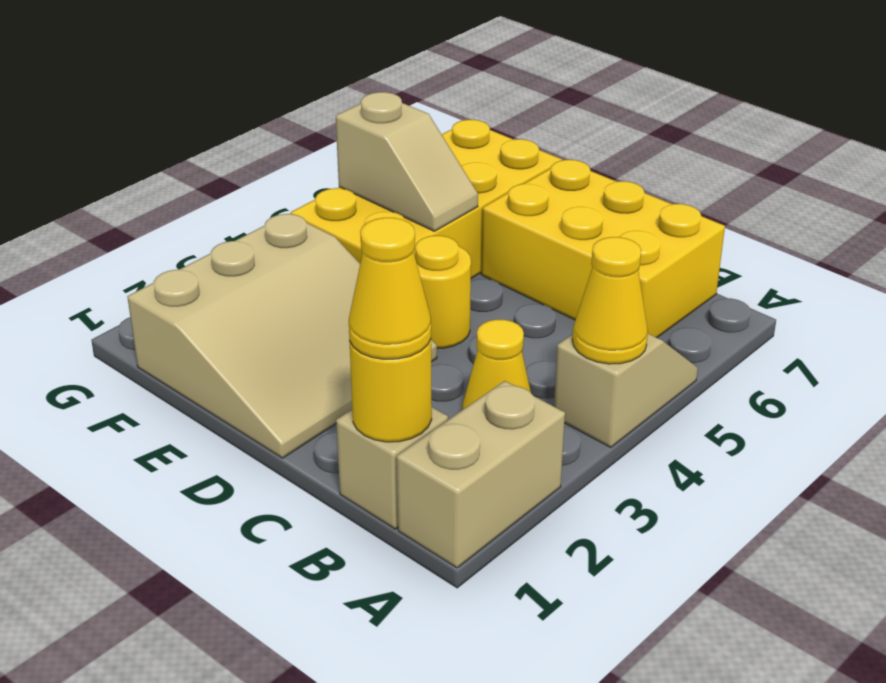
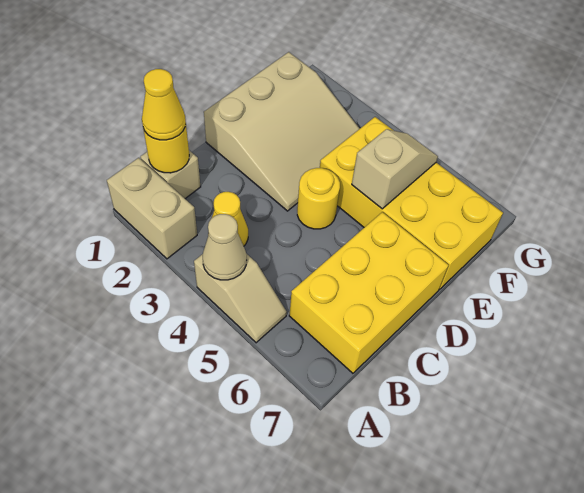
yellow 1x1 cone [572,237,648,364] -> tan 1x1 cone [203,214,247,280]
tan 3x3 slope [127,214,437,458] -> tan 3x3 slope turned to [204,52,360,211]
tan 1x2 slope [336,92,478,231] -> tan 1x2 slope turned to [352,129,438,209]

